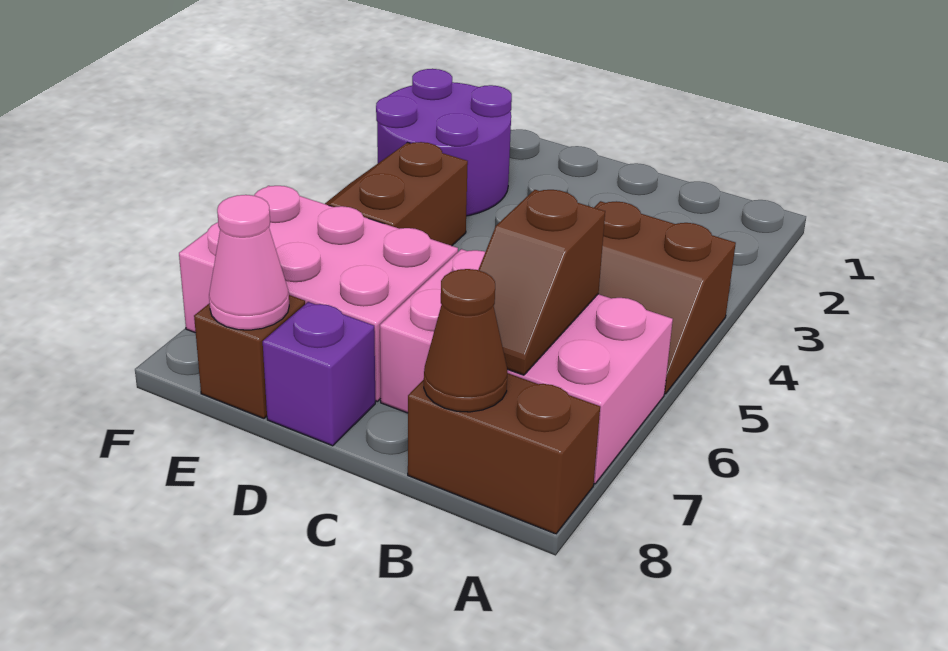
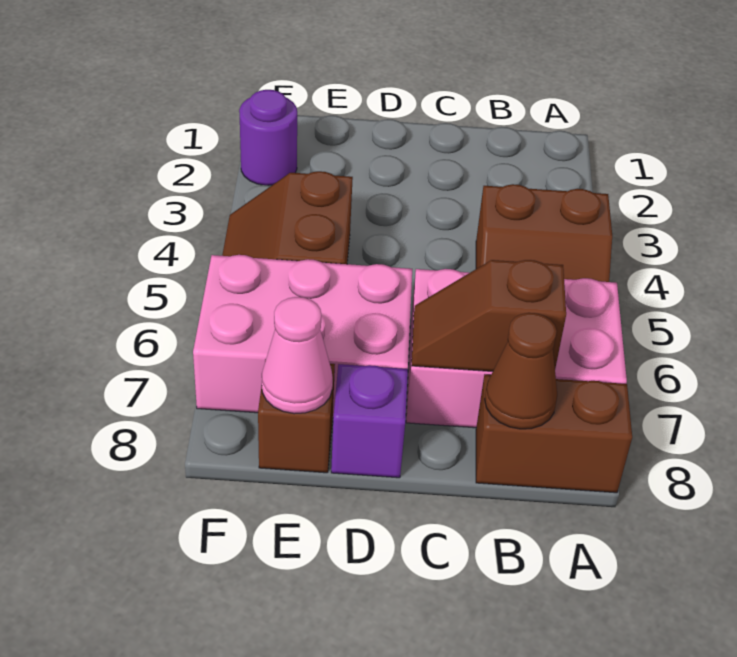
brown 1x2 slope [478,190,605,375] -> brown 1x2 slope turned to [412,260,566,371]
purple 2x2 round brick [376,69,512,216] -> purple 1x1 round brick [239,90,297,185]

